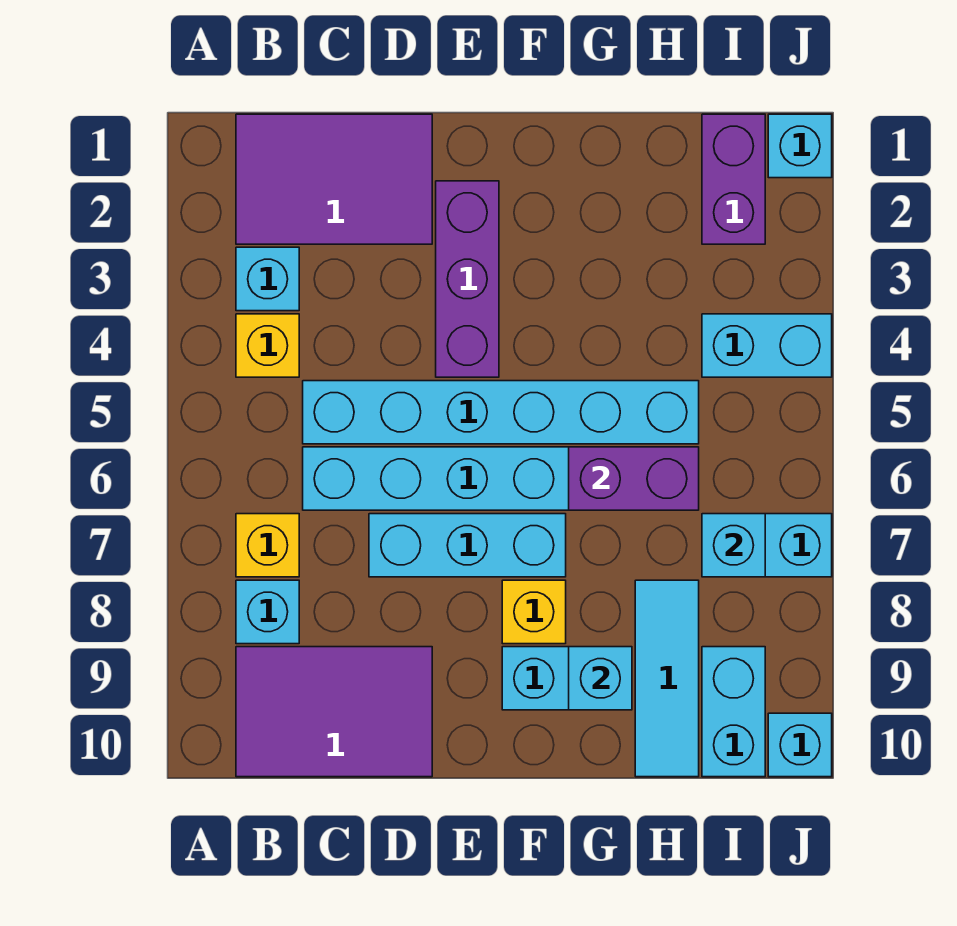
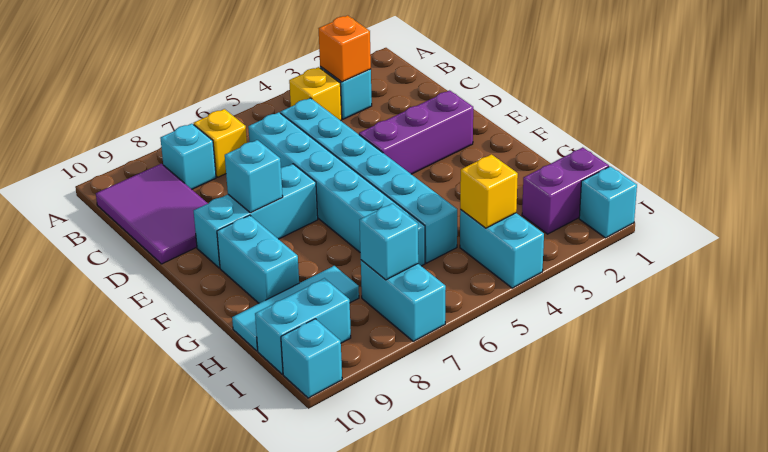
purple 2x3 tile [236,114,432,244] -> none
none -> orange 1x1 brick [318,15,371,82]
cyan 1x3 brick [369,514,566,577] -> cyan 1x3 brick turned to [194,164,318,268]
yellow 1x1 brick [502,580,566,644] -> yellow 1x1 brick moved to [460,154,518,228]
purple 1x2 brick [569,447,699,510] -> none
cyan 1x1 brick [569,647,632,710] -> cyan 1x1 brick moved to [225,140,283,213]

